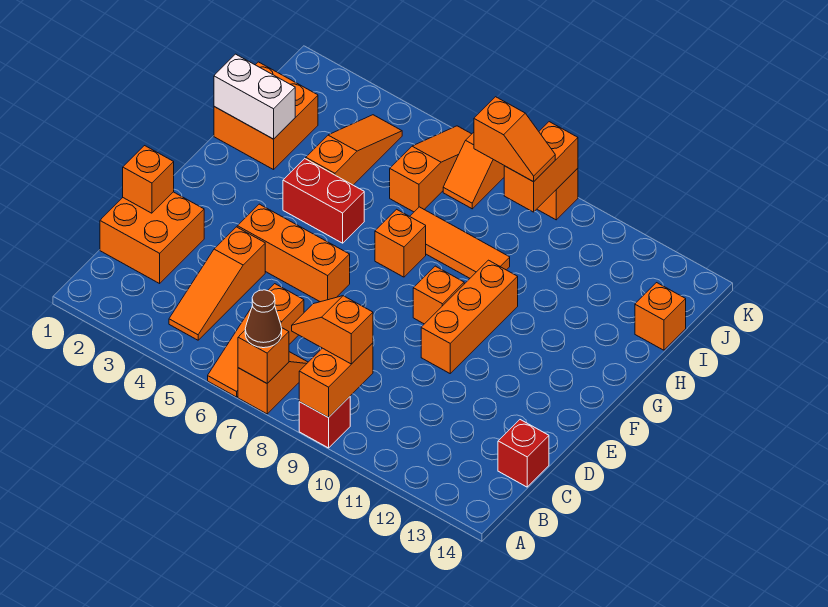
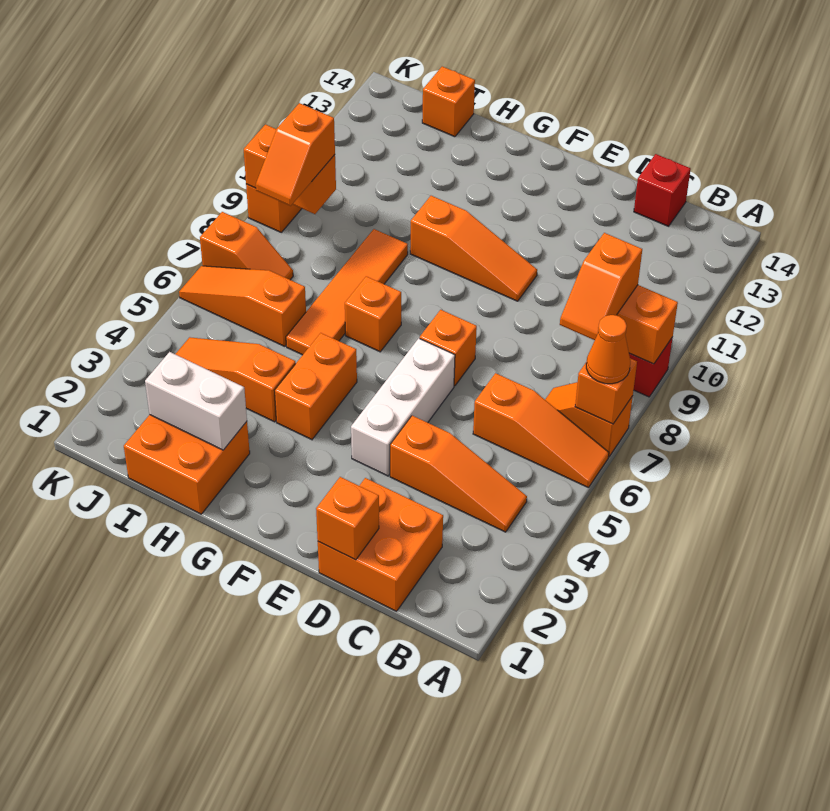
brown 1x1 cone [245,290,282,348] -> orange 1x1 cone [586,315,630,384]
orange 1x3 brick [237,204,350,302] -> white 1x3 brick [351,338,455,476]
orange 1x3 brick [421,260,518,373] -> orange 1x3 slope [410,196,537,301]
orange 1x1 brick [413,266,464,324] -> orange 1x1 brick moved to [420,310,477,386]
red 1x2 brick [283,159,364,243] -> orange 1x2 brick [275,333,357,440]
white 1x2 brick [214,54,295,139] -> white 1x2 brick turned to [145,352,247,450]
orange 1x3 tile [410,207,510,278] -> orange 1x4 tile [286,229,408,355]
orange 1x2 slope [474,97,555,182] -> orange 1x2 slope turned to [256,103,335,206]

